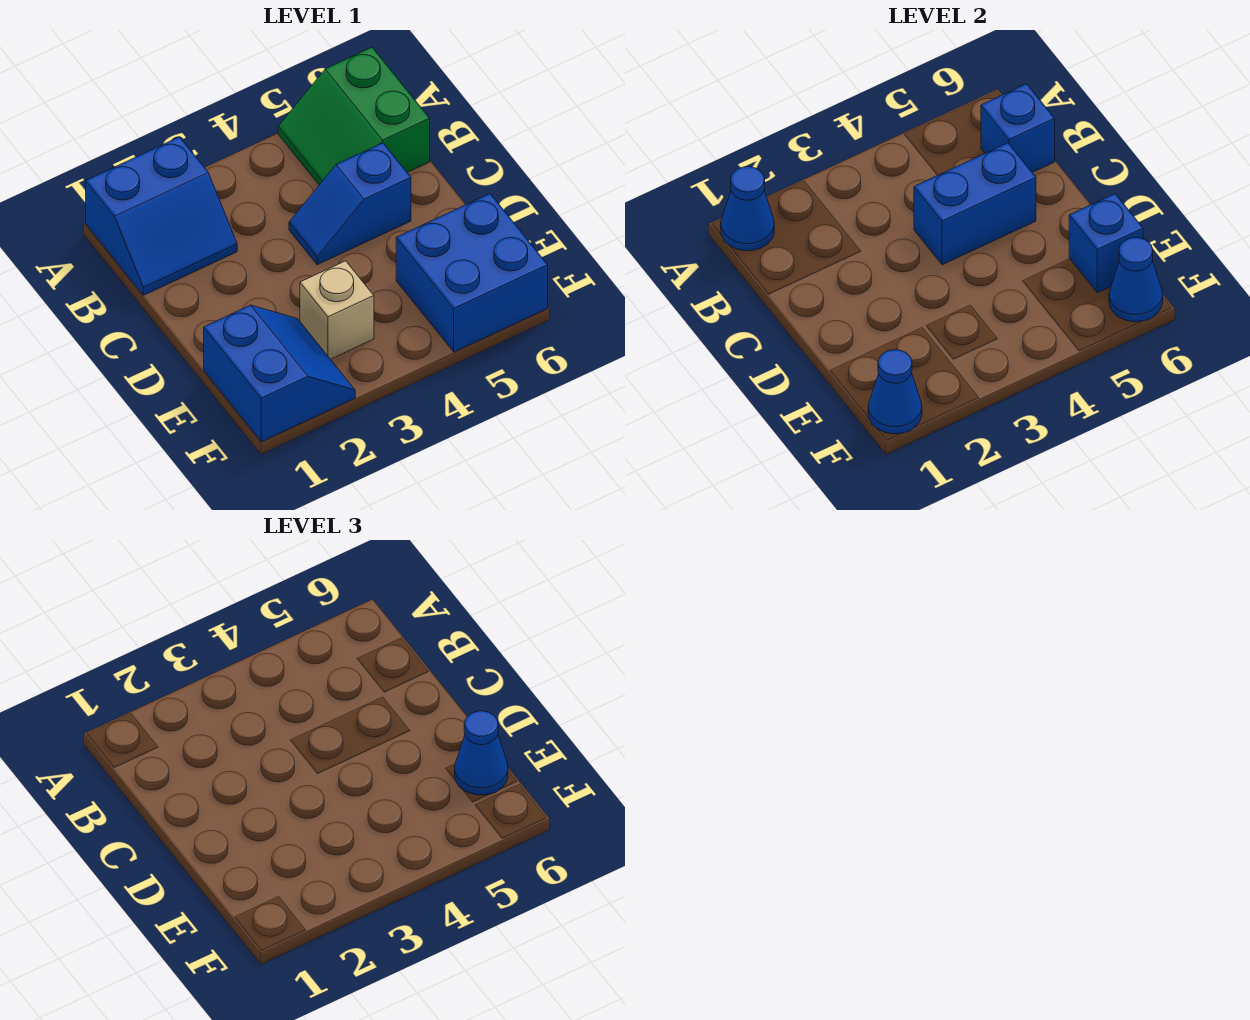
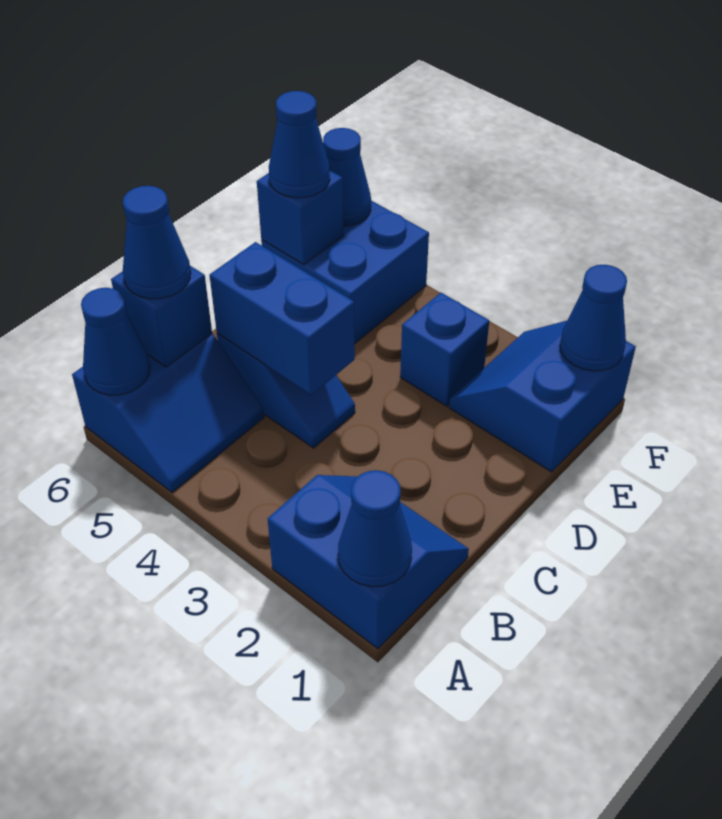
green 2x2 slope [278,47,430,185] -> blue 2x2 slope [72,334,264,492]
none -> blue 1x1 cone [81,288,150,395]
none -> blue 1x1 cone [123,186,191,299]
tan 1x1 brick [300,261,374,359] -> blue 1x1 brick [400,293,489,406]

